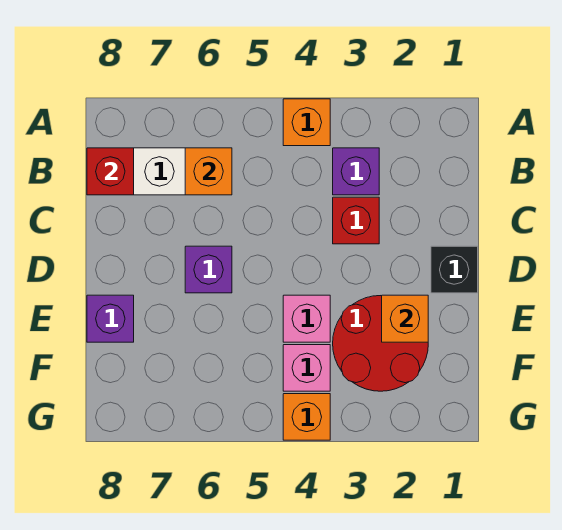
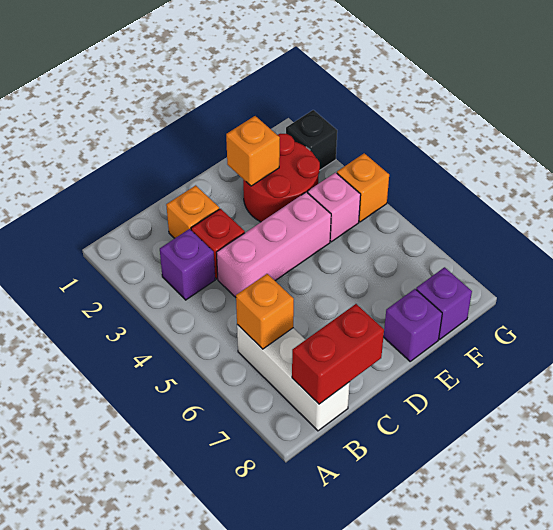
orange 1x1 brick [283,99,330,146] -> orange 1x1 brick moved to [166,185,219,238]
red 1x1 brick [87,148,134,195] -> red 1x2 brick [292,304,384,404]
black 1x1 brick [431,246,478,293] -> black 1x1 brick moved to [286,110,337,171]
purple 1x1 brick [185,246,232,293] -> purple 1x1 brick moved to [416,267,472,339]
pink 1x1 brick [283,295,330,342] -> pink 1x3 brick [216,192,331,297]

